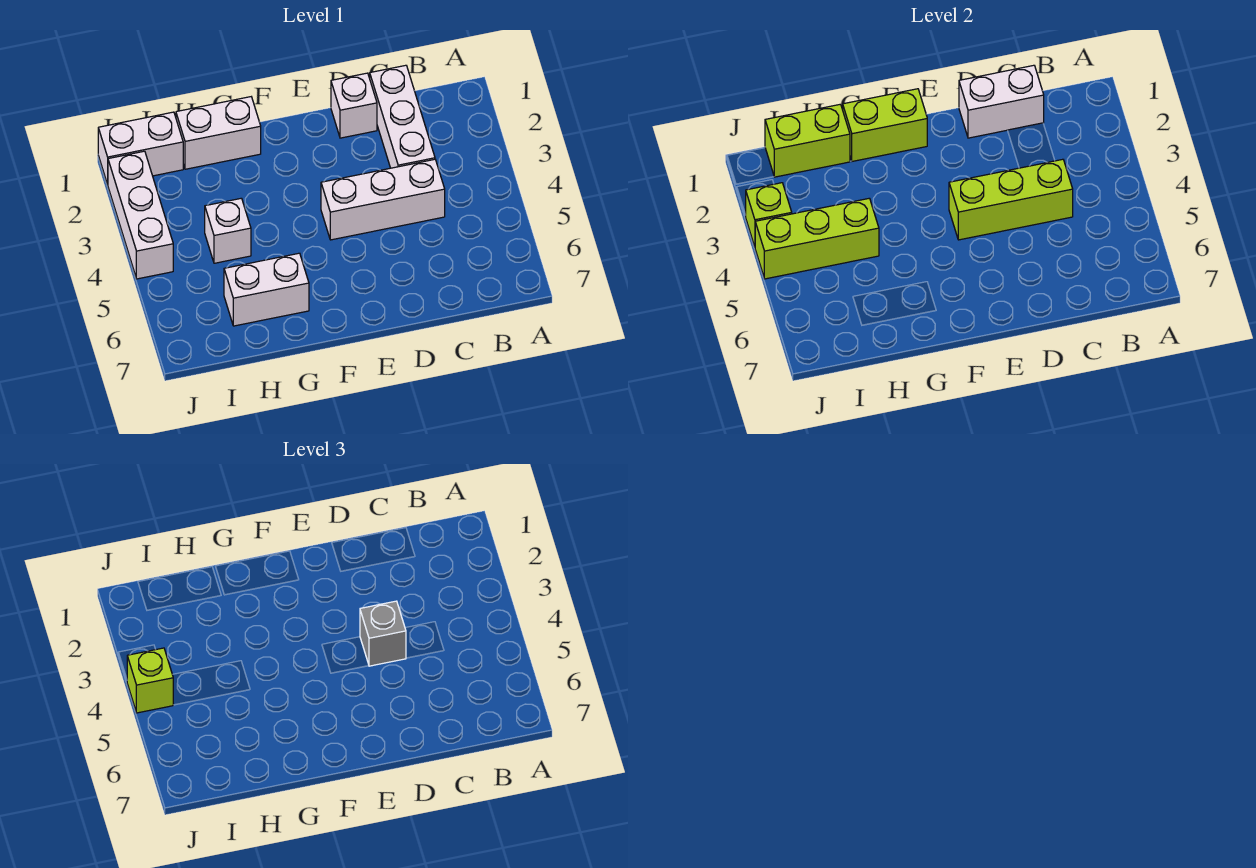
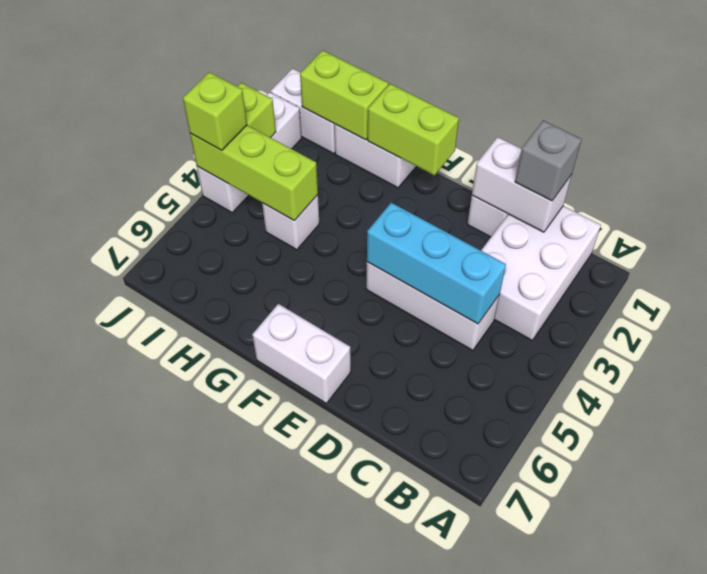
white 1x3 brick [370,65,435,168] -> white 2x3 brick [481,206,601,340]
lime 1x3 brick [949,159,1073,240] -> cyan 1x3 brick [367,203,506,324]
grey 1x1 brick [360,601,406,666] -> grey 1x1 brick moved to [515,120,581,201]
white 1x2 brick [224,253,309,326] -> white 1x2 brick moved to [252,304,351,403]

